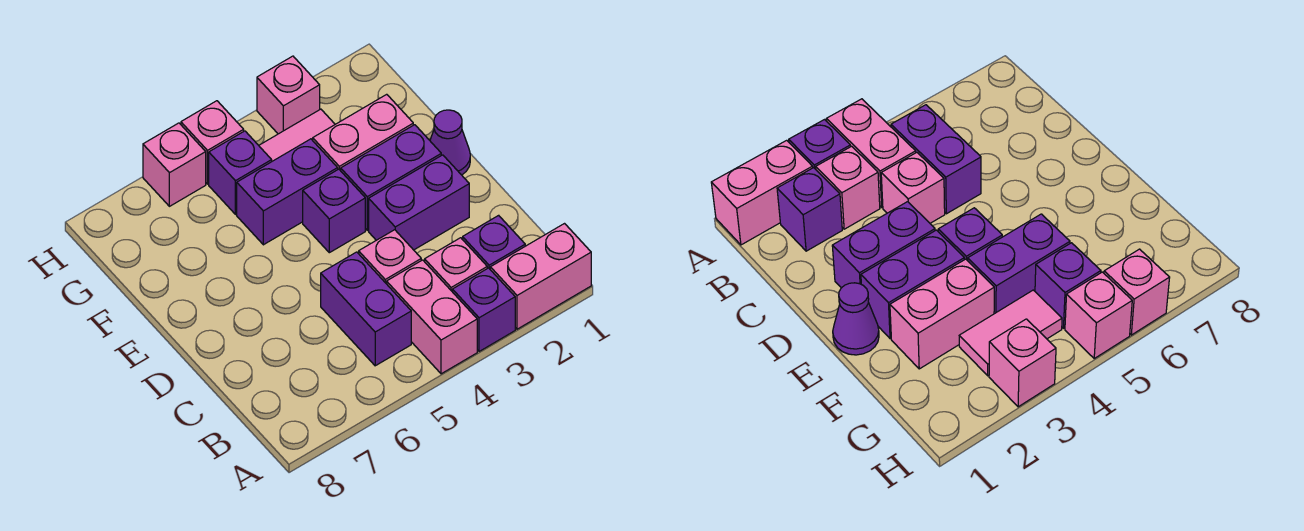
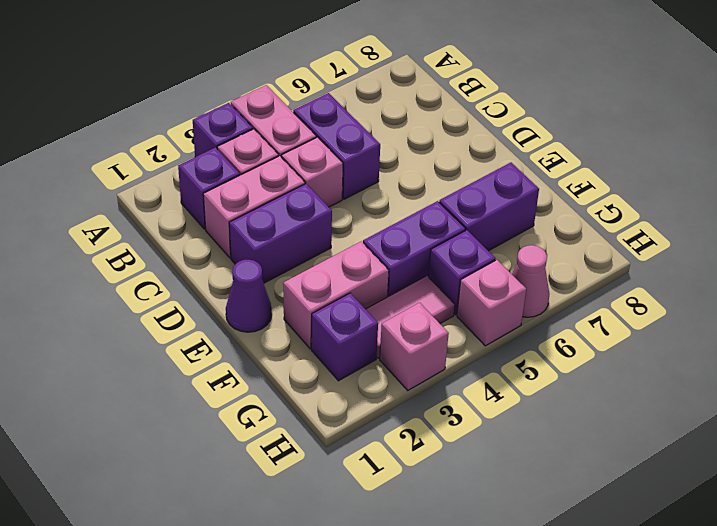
pink 1x2 brick [490,224,591,329] -> pink 1x2 brick moved to [203,156,305,258]
purple 1x2 brick [341,125,441,230] -> purple 1x2 brick moved to [439,163,539,251]
purple 1x1 brick [303,169,365,253] -> purple 1x1 brick moved to [311,293,378,381]
pink 1x1 brick [143,123,206,206] -> pink 1x1 cone [512,245,549,317]

